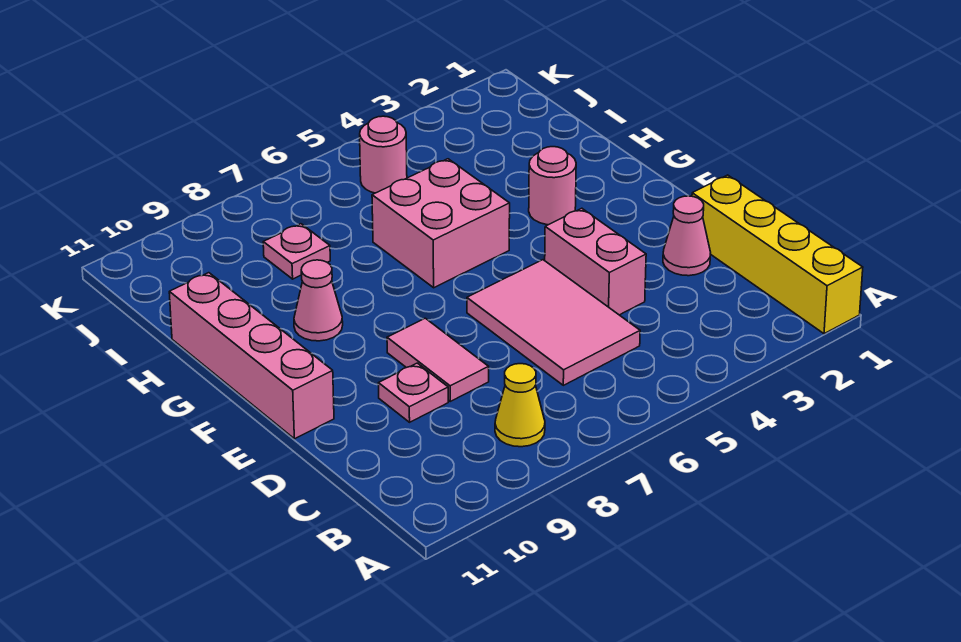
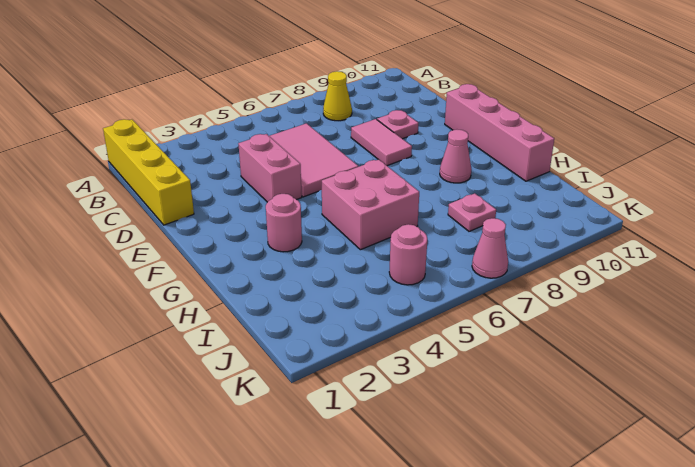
pink 1x1 cone [663,196,711,276] -> pink 1x1 cone moved to [472,218,508,278]

